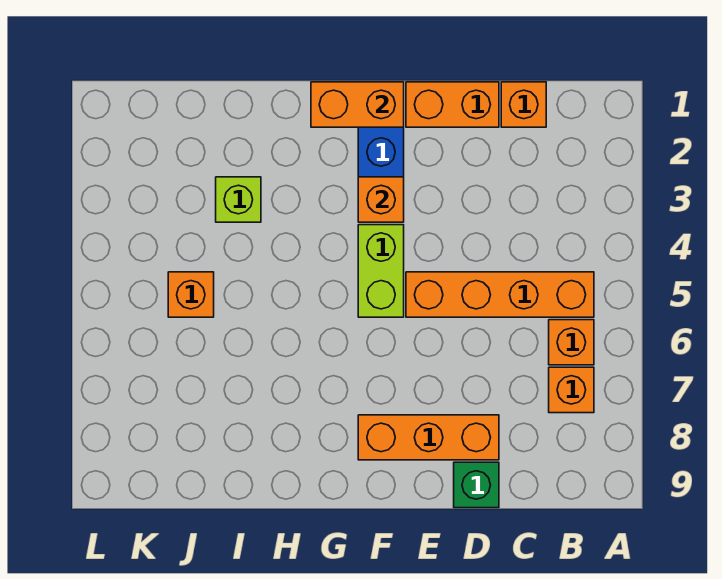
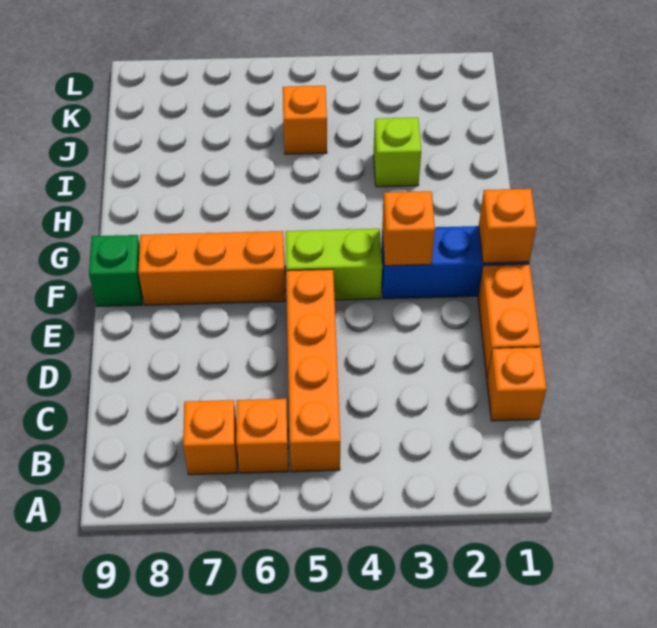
orange 1x3 brick [358,415,499,460] -> orange 1x3 brick turned to [138,231,285,305]
green 1x1 brick [454,462,499,508] -> green 1x1 brick moved to [89,235,143,307]
orange 1x2 brick [311,82,404,127] -> orange 1x1 brick [479,189,536,263]

